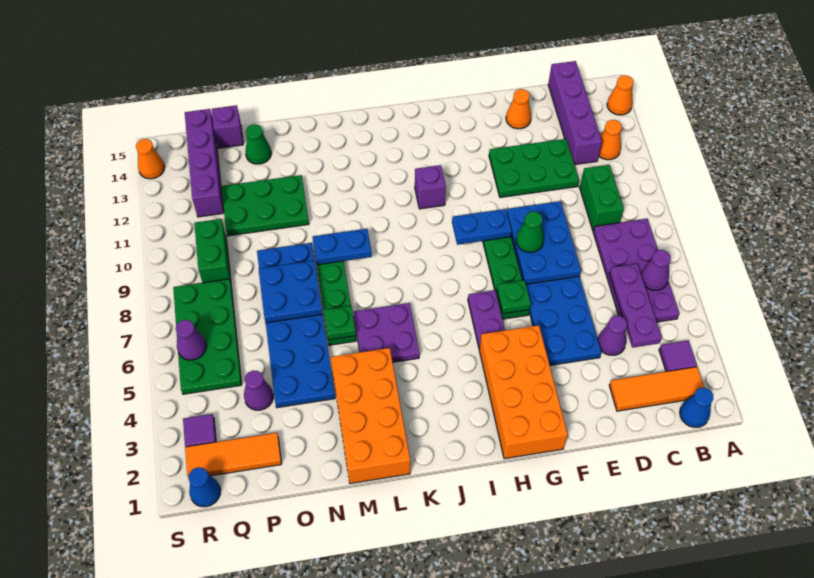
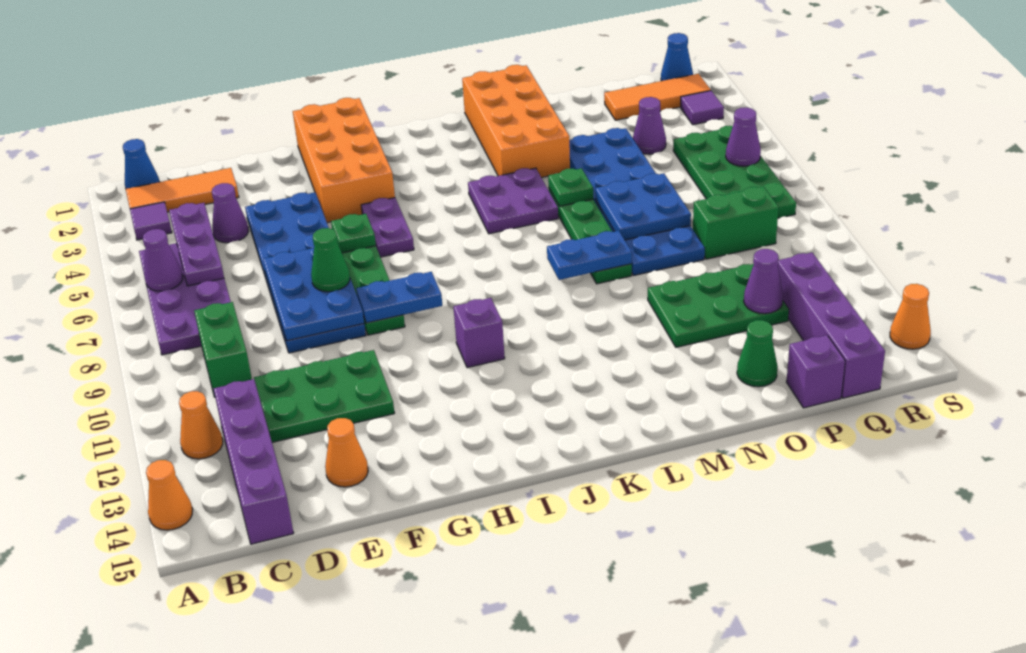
none -> purple 1x1 cone [744,249,783,314]
green 1x2 brick [194,219,231,283] -> green 1x2 brick turned to [693,187,779,259]

